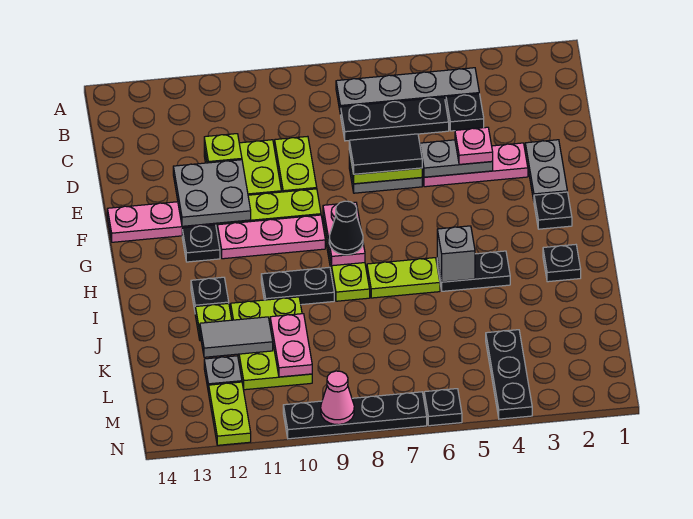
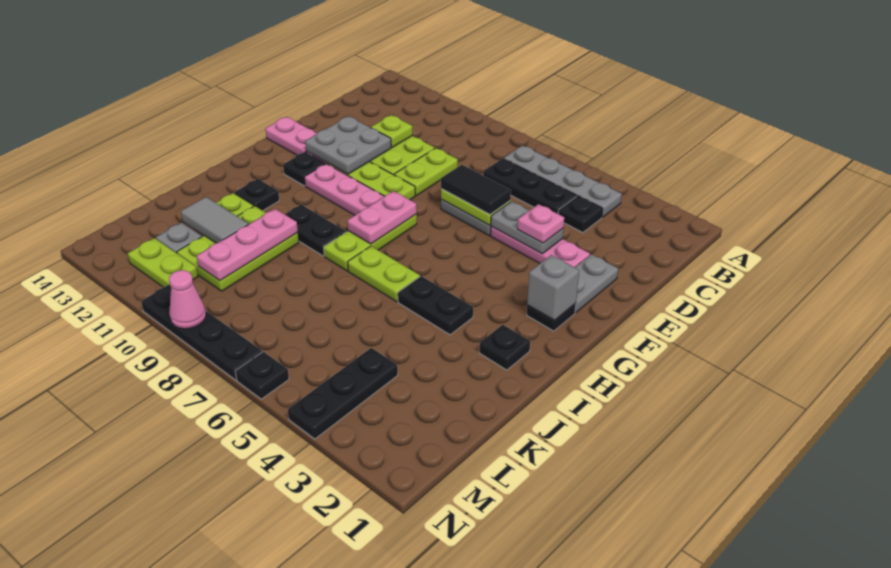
black 1x1 cone [329,201,363,255] -> none
grey 1x1 brick [437,226,475,282] -> grey 1x1 brick moved to [527,255,579,320]
pink 1x2 plate [270,314,312,377] -> pink 1x3 plate [197,209,298,281]
lime 1x2 plate [209,382,251,445] -> lime 1x2 plate turned to [128,238,198,288]

